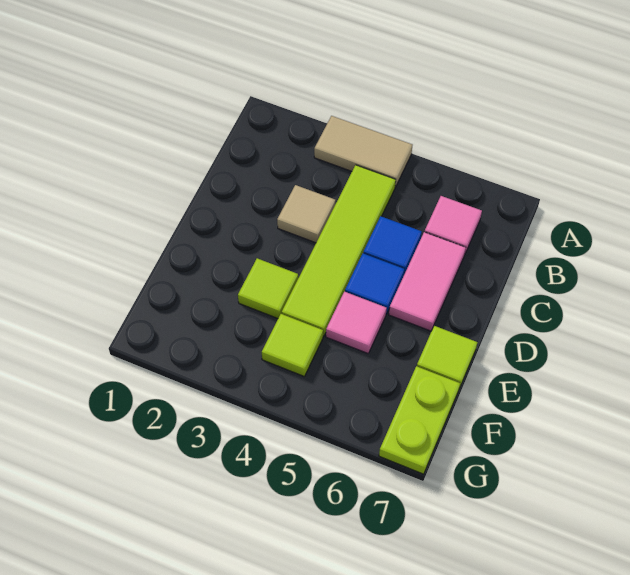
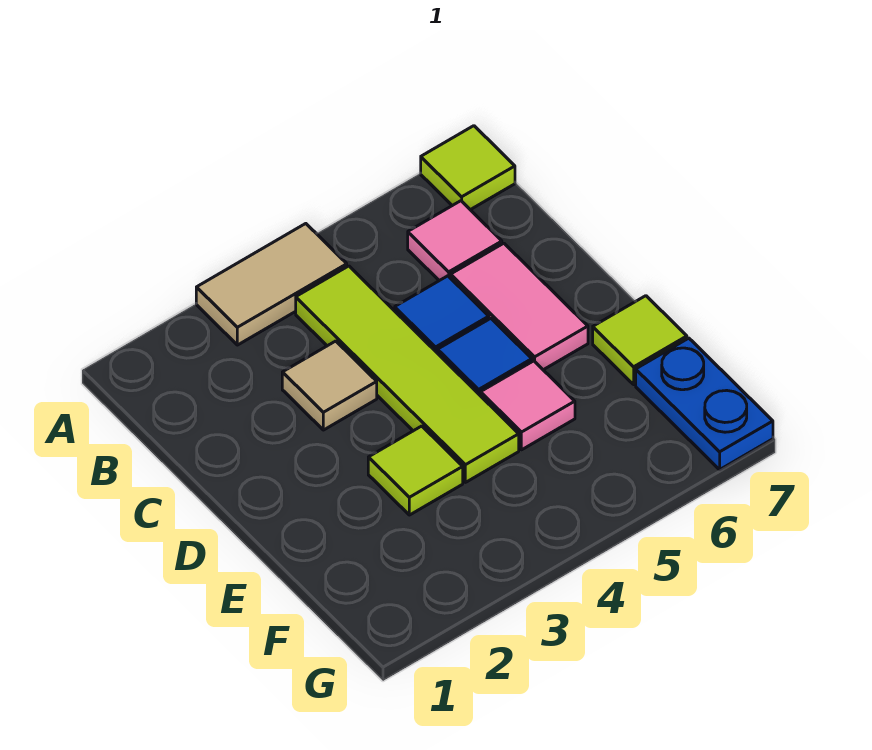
lime 1x1 tile [262,314,323,377] -> lime 1x1 tile moved to [421,126,515,210]
lime 1x2 plate [379,366,460,474] -> blue 1x2 plate [636,338,773,469]

